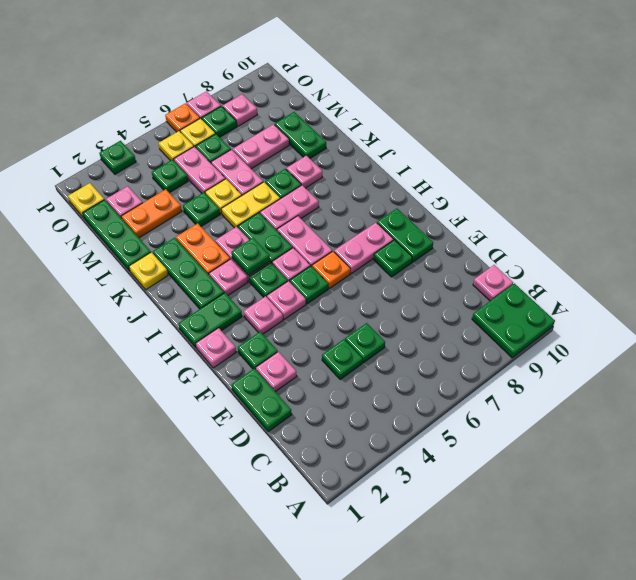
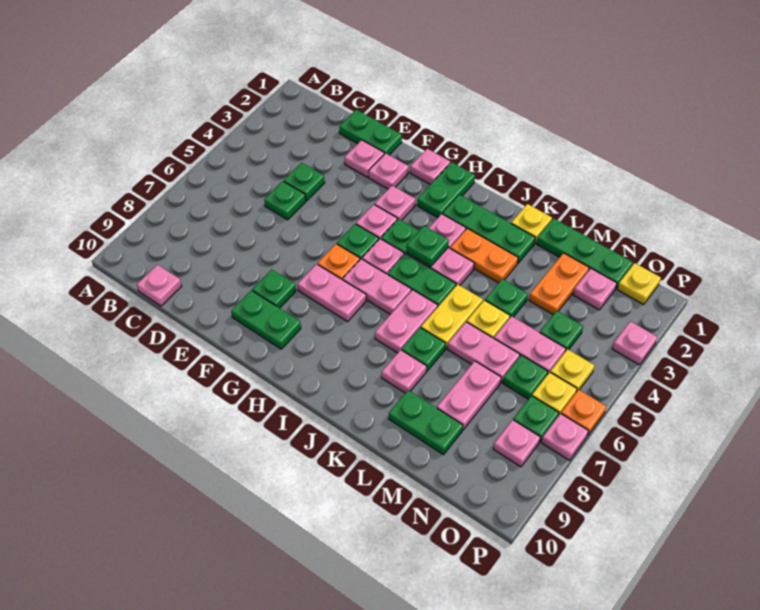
green 2x2 plate [472,283,555,358] -> none
green 1x1 plate [238,332,278,369] -> pink 1x1 plate [369,153,409,189]
pink 1x2 plate [334,223,394,273] -> pink 1x2 plate turned to [298,264,366,322]
green 1x1 plate [99,141,136,174] -> pink 1x1 plate [612,321,657,365]

